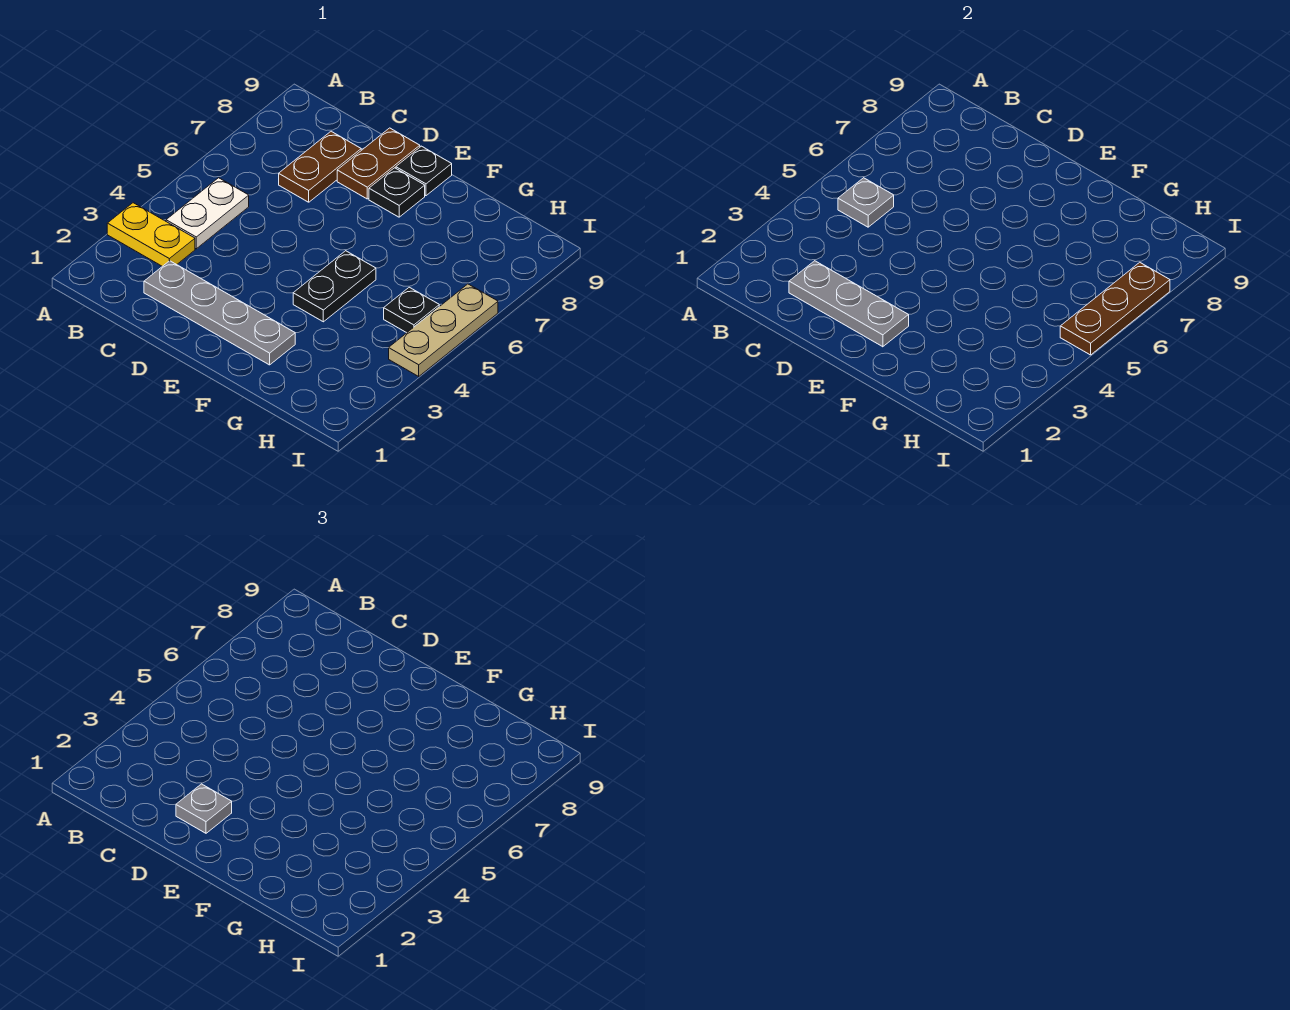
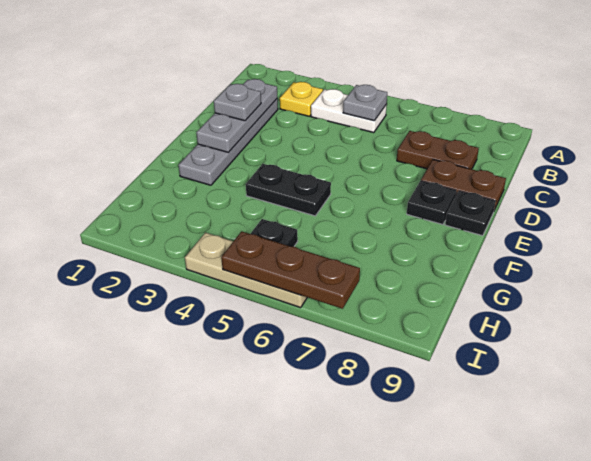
yellow 1x2 plate [107,203,195,266] -> yellow 1x1 plate [280,82,323,116]

